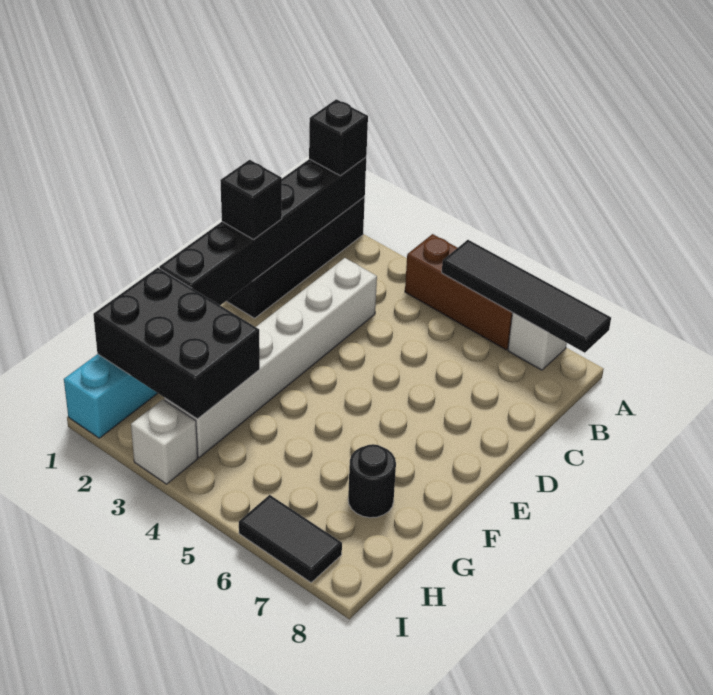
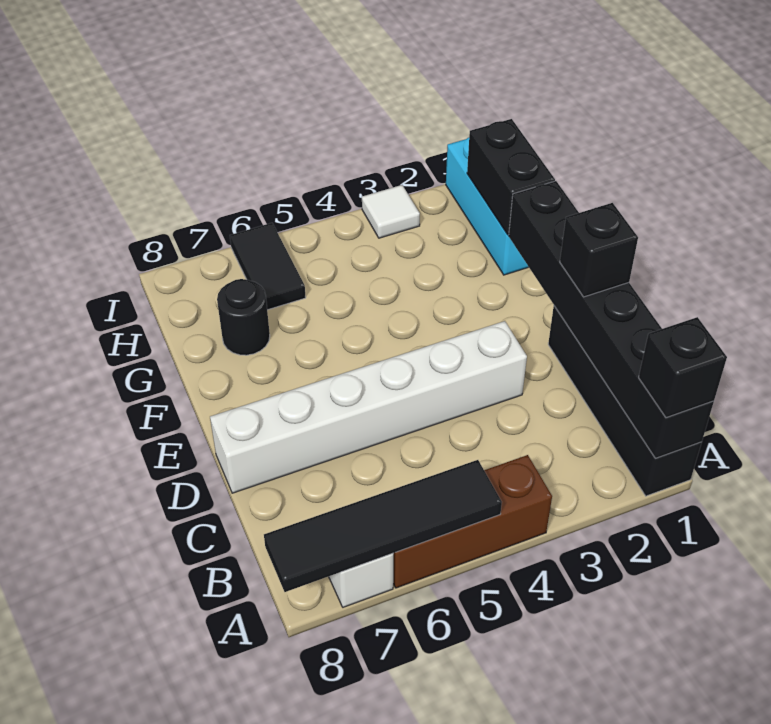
white 1x6 brick [164,258,377,457] -> white 1x6 brick turned to [210,321,527,493]
black 2x3 brick [93,268,260,419] -> black 1x2 brick [467,119,555,235]
white 1x1 brick [131,399,198,484] -> white 1x1 tile [362,185,420,238]
black 1x2 tile [239,495,342,582] -> black 1x2 tile turned to [230,223,306,310]

